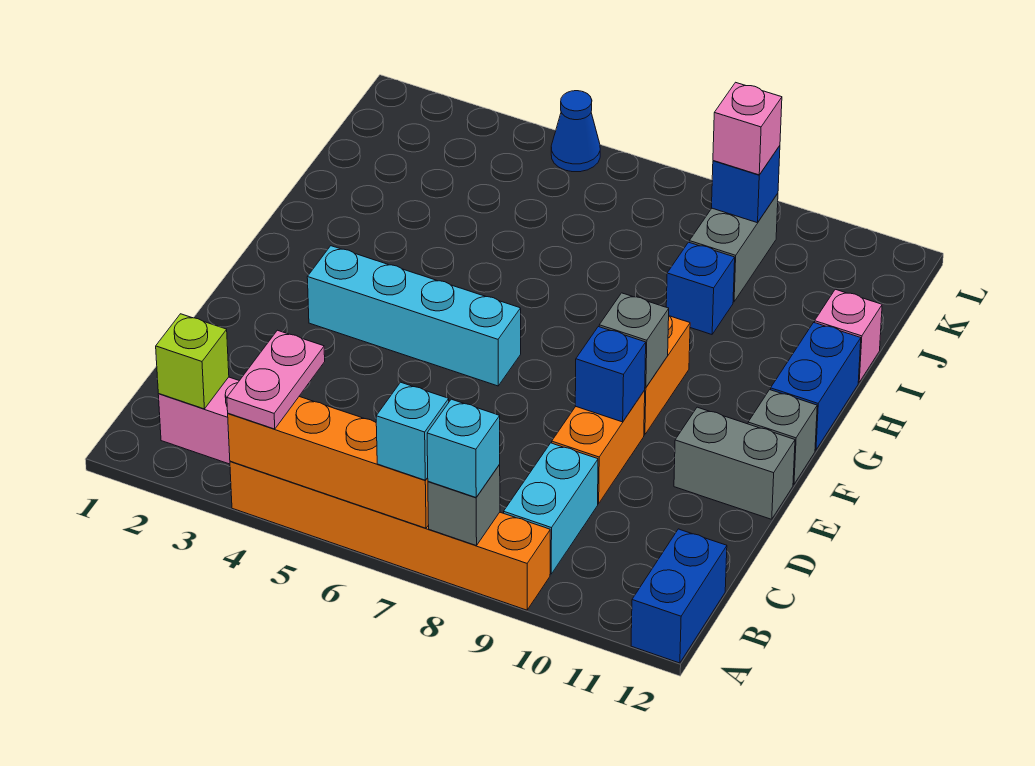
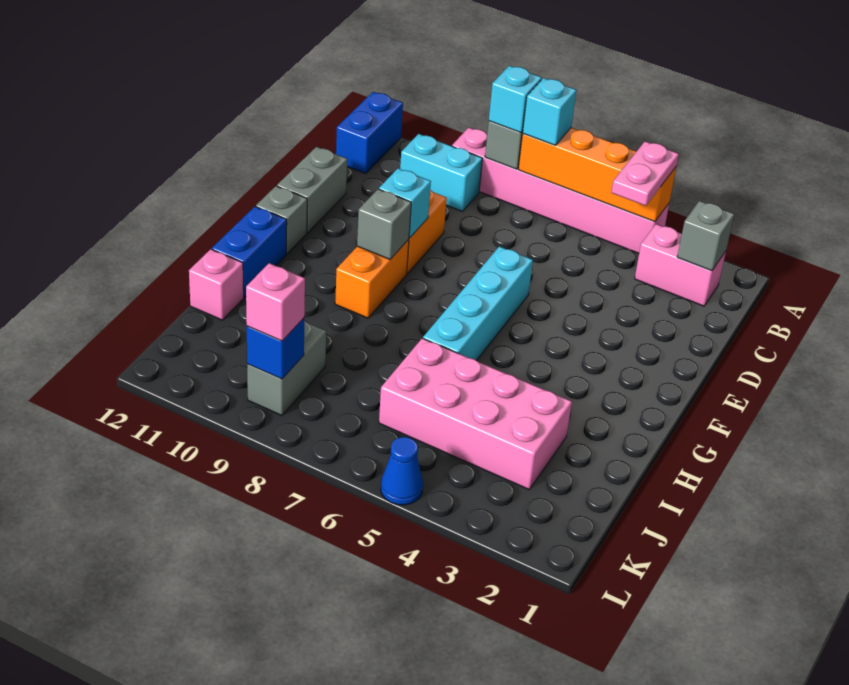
orange 1x6 brick [230,461,550,610] -> pink 1x6 brick [452,128,669,253]
lime 1x1 brick [156,314,229,409] -> grey 1x1 brick [677,201,734,271]
cyan 1x2 brick [504,443,598,574] -> cyan 1x2 brick turned to [400,134,482,211]
blue 1x1 brick [575,327,646,422] -> cyan 1x1 brick [379,168,431,238]
grey 1x2 brick [674,407,795,519] -> grey 1x2 brick turned to [277,147,347,233]
cyan 1x4 brick [307,246,521,386] -> cyan 1x4 brick turned to [423,246,533,360]
none -> pink 2x4 brick [379,338,572,489]
blue 1x1 brick [666,242,735,334] -> none

